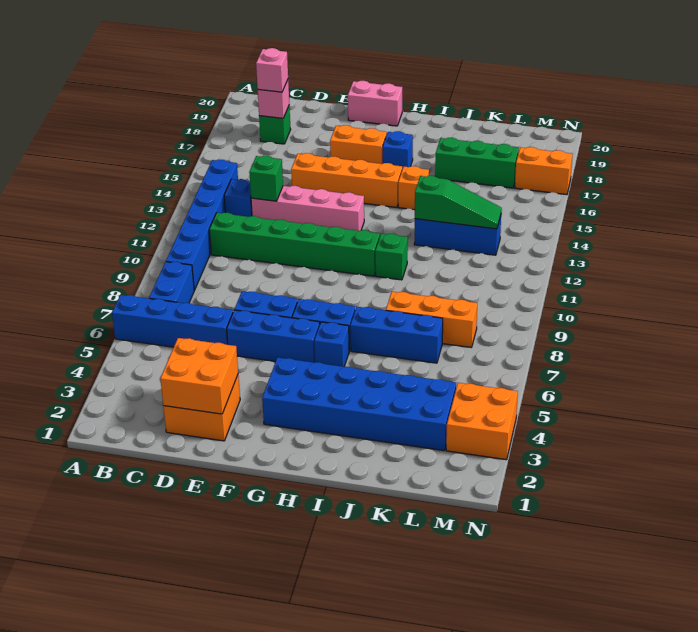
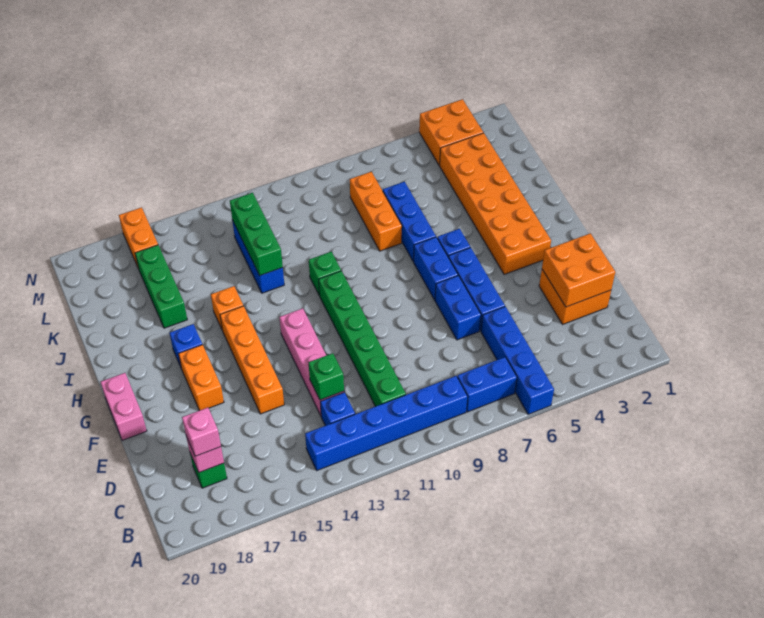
blue 2x6 brick [262,357,456,450] -> orange 2x6 brick [440,133,551,274]
green 1x3 slope [415,176,502,229] -> green 1x3 brick [230,193,283,275]

